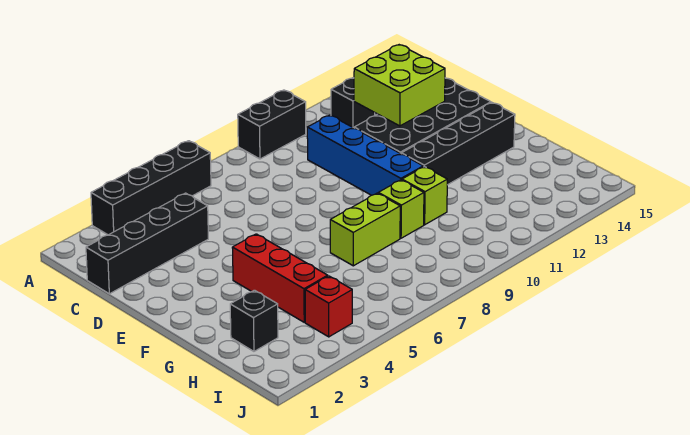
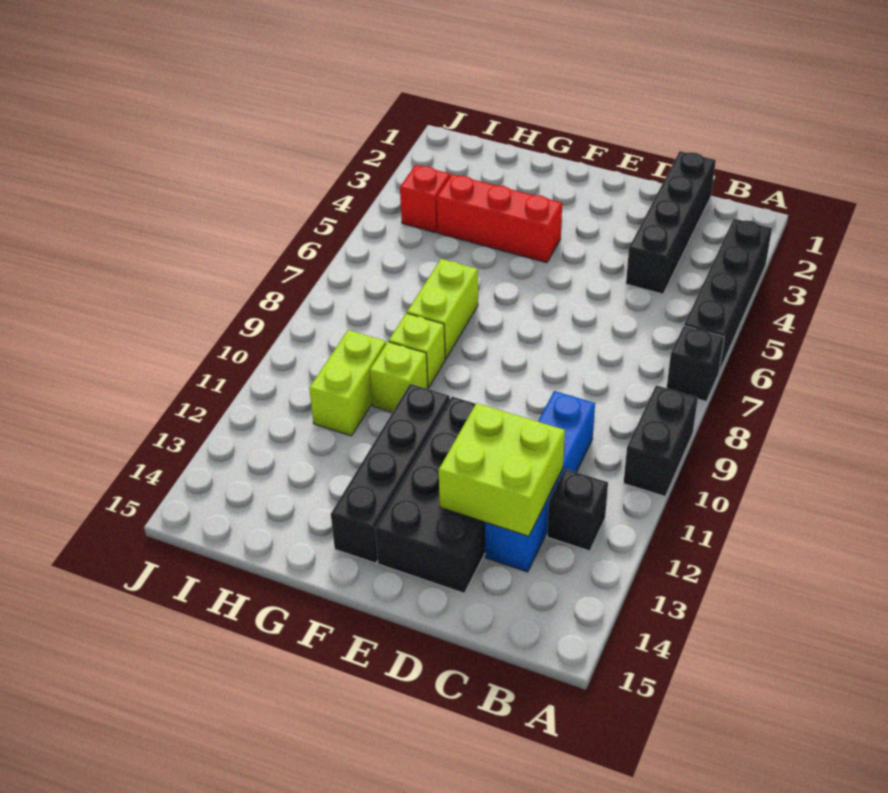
blue 1x4 brick [307,115,423,195] -> blue 1x4 brick turned to [485,391,595,572]
black 1x1 brick [230,290,278,351] -> black 1x1 brick moved to [667,326,724,401]
none -> lime 1x2 brick [309,330,386,436]

